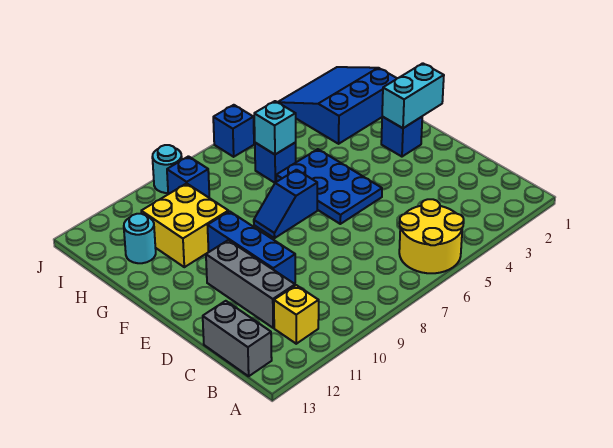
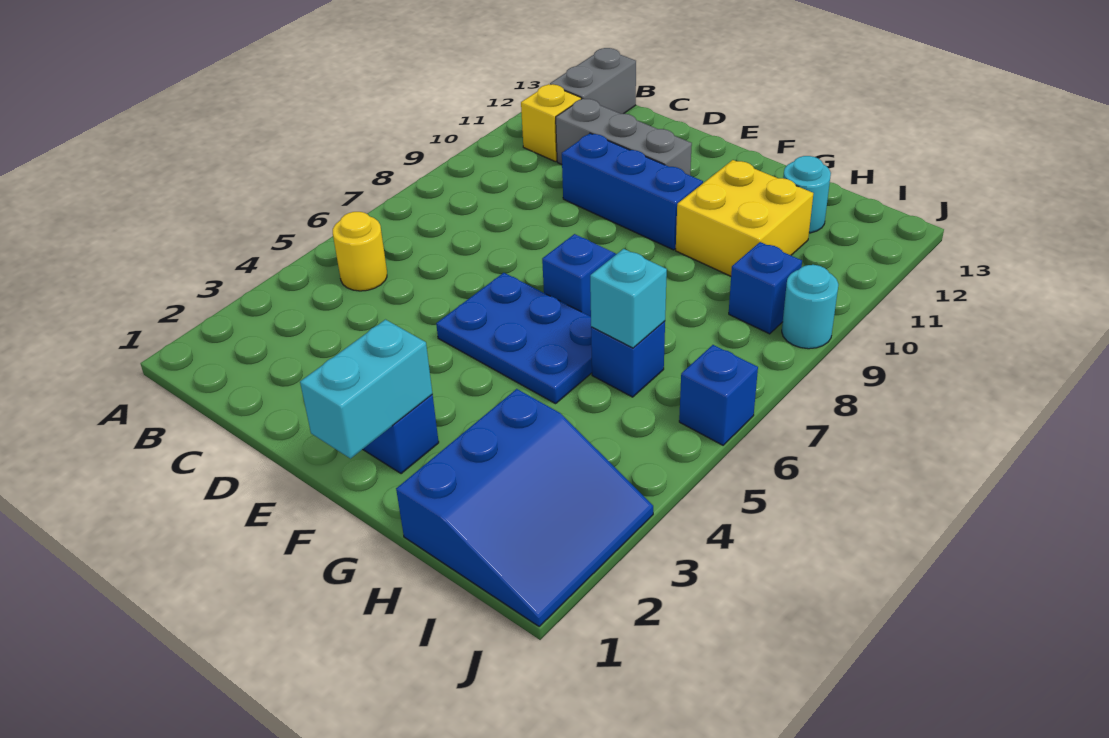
yellow 2x2 round brick [399,199,464,273] -> yellow 1x1 round brick [333,212,387,291]
grey 1x2 brick [203,301,272,376] -> grey 1x2 brick turned to [550,48,636,114]

